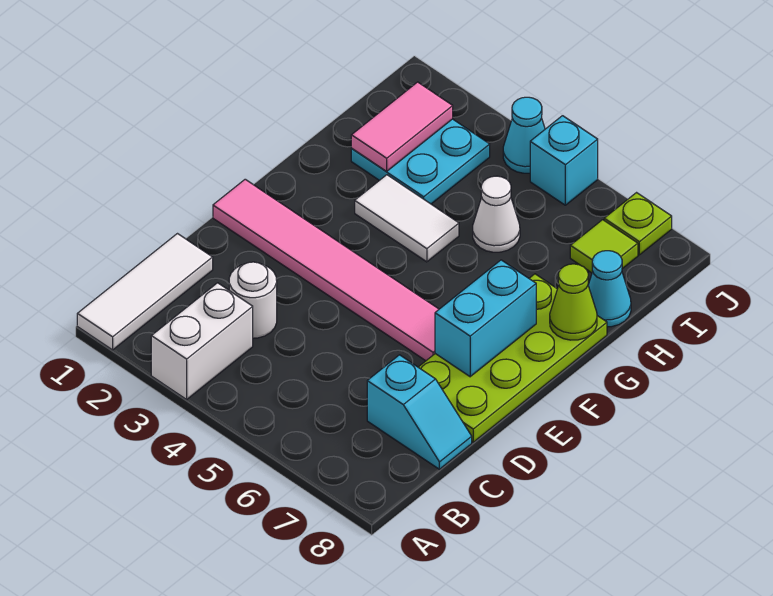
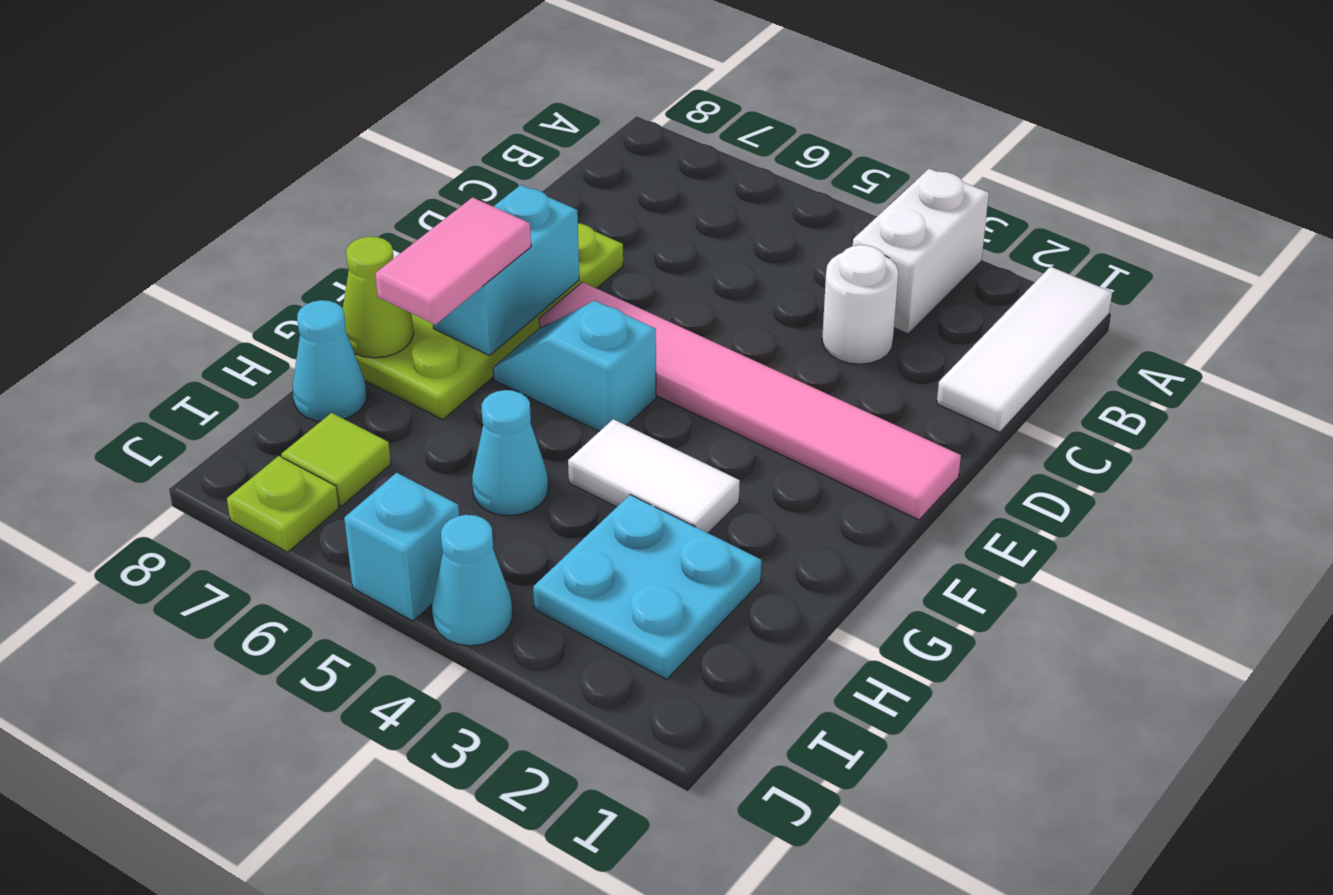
cyan 1x2 slope [367,355,472,469] -> cyan 1x2 slope moved to [493,301,656,432]
pink 1x2 tile [351,82,453,172] -> pink 1x2 tile moved to [375,197,531,325]
white 1x1 cone [473,176,520,252] -> cyan 1x1 cone [472,390,548,516]

